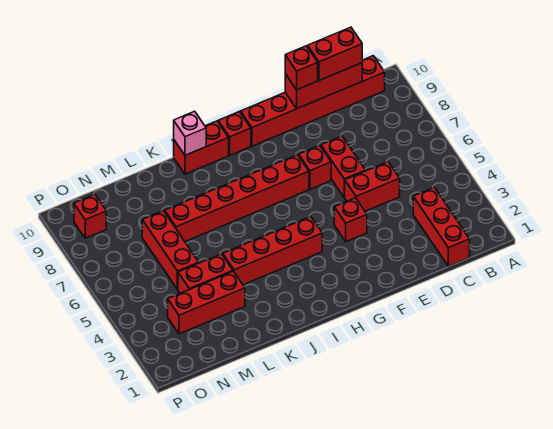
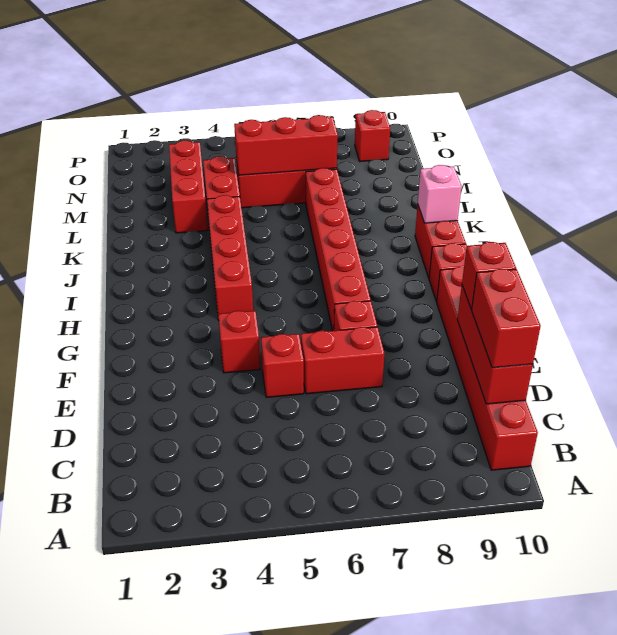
red 1x3 brick [413,187,470,266] -> red 1x3 brick moved to [234,115,338,175]
red 1x2 brick [344,162,400,211] -> red 1x1 brick [261,334,304,397]

